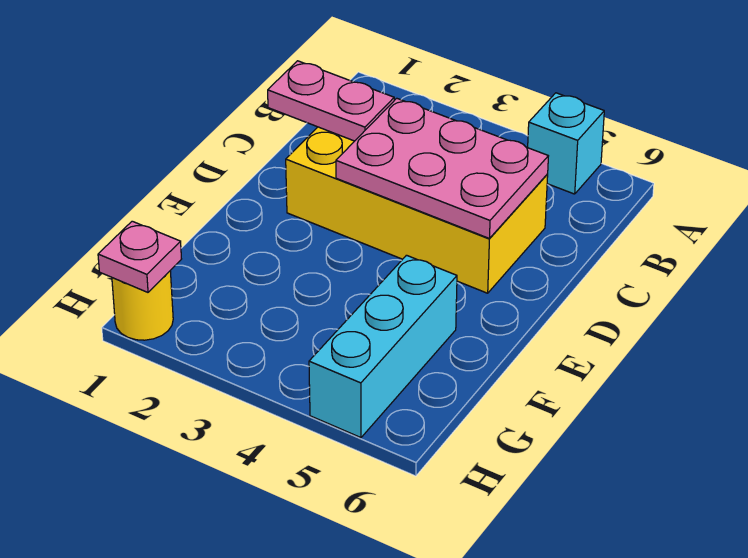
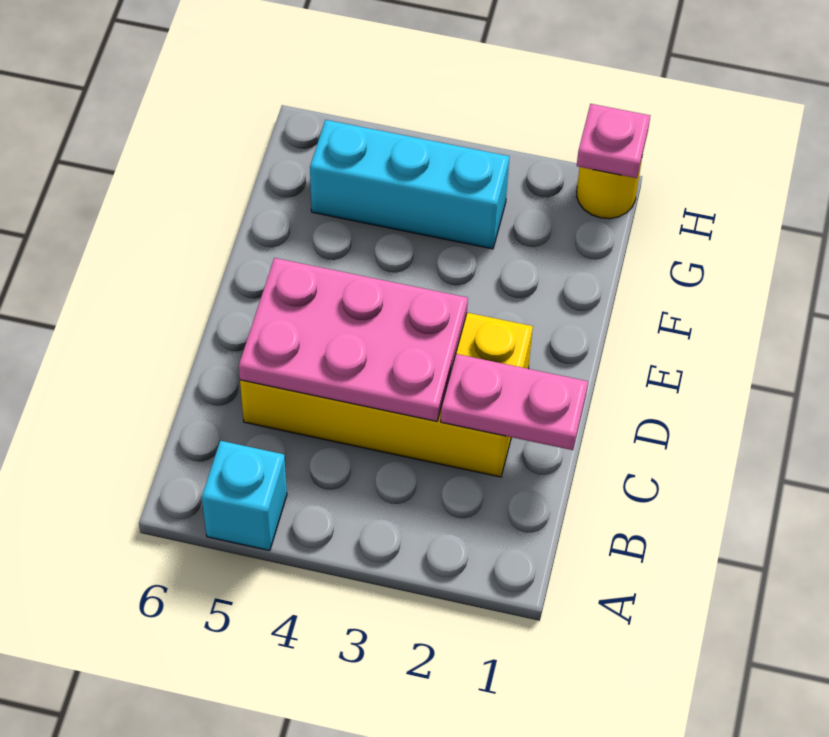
cyan 1x3 brick [309,255,457,438] -> cyan 1x3 brick turned to [310,120,510,249]

